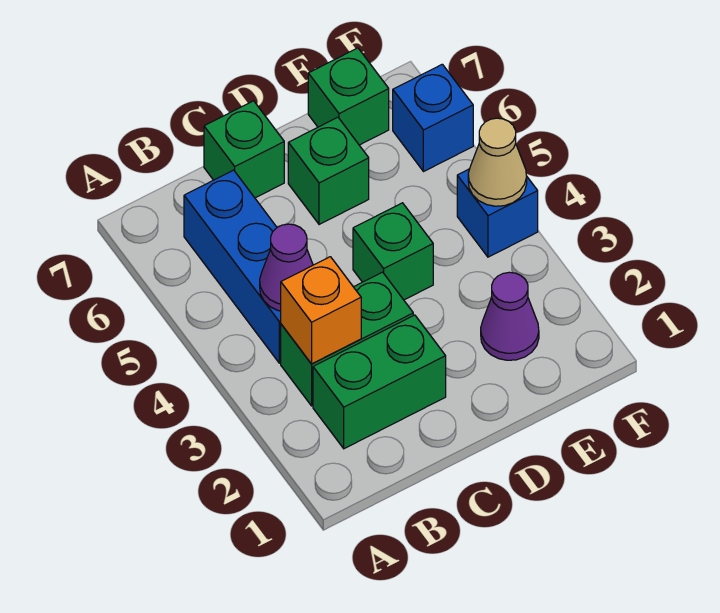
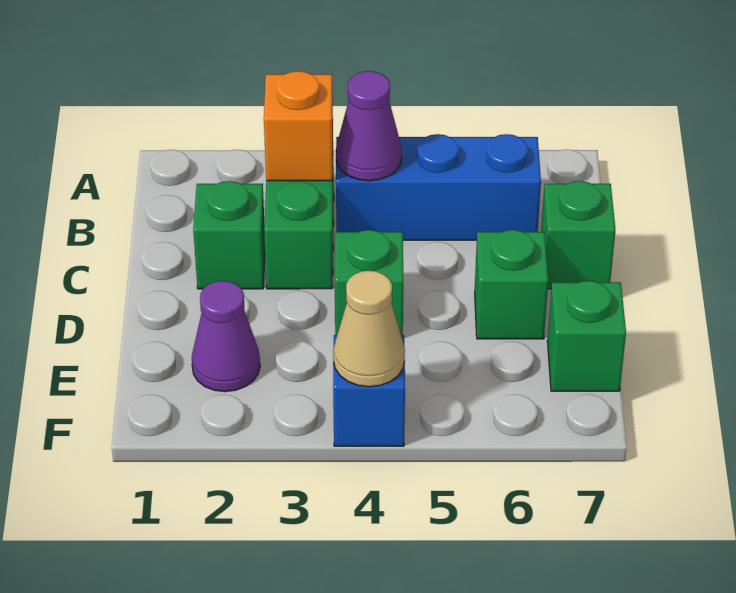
green 1x2 brick [313,315,446,449] -> green 1x1 brick [193,181,265,289]
blue 1x1 brick [393,64,473,172] -> none

